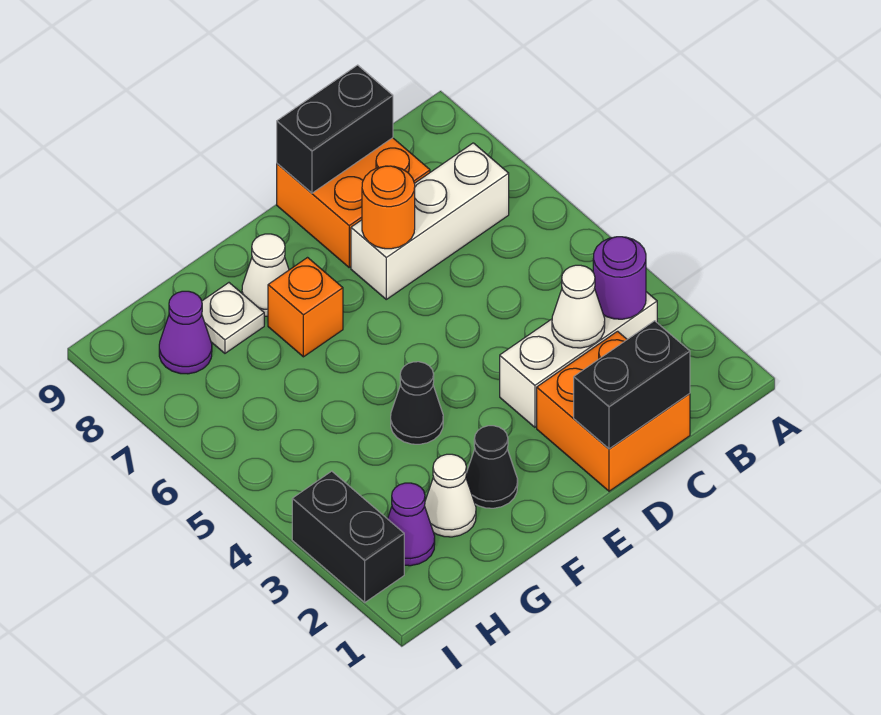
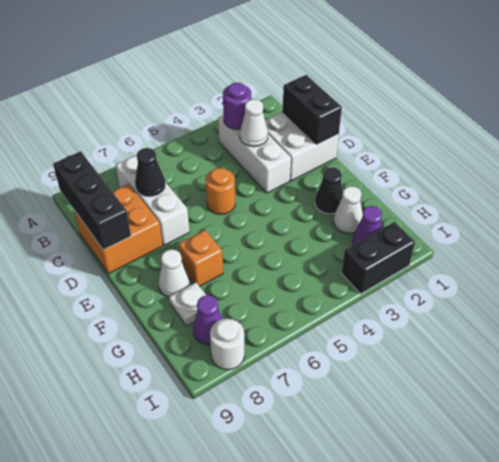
orange 2x2 brick [537,331,690,491] -> white 2x2 brick [265,112,339,181]
black 1x2 brick [277,65,393,193] -> black 1x3 brick [53,151,131,250]
orange 1x1 round brick [362,166,415,249] -> orange 1x1 round brick moved to [205,168,235,214]
black 1x1 cone [391,362,443,444] -> black 1x1 cone moved to [135,148,165,197]
none -> white 1x1 round brick [210,319,244,370]

